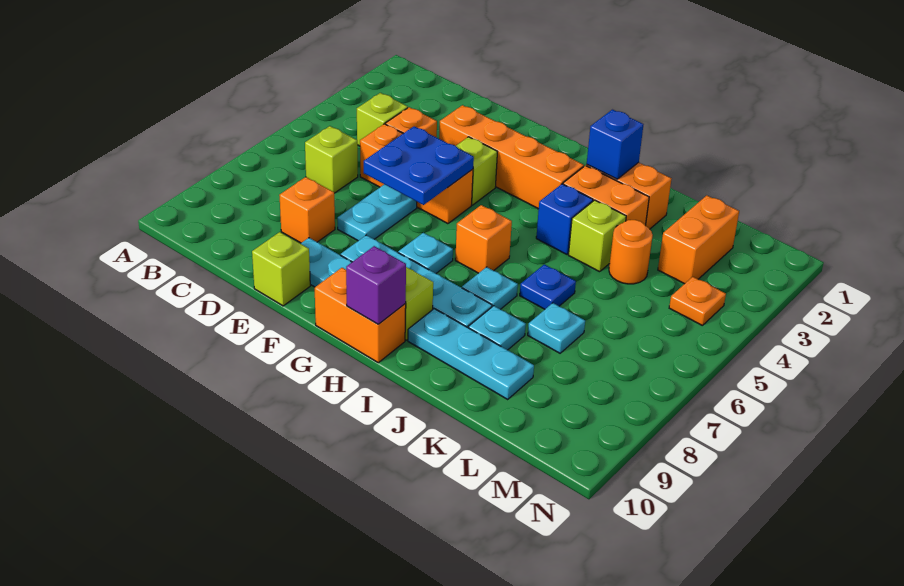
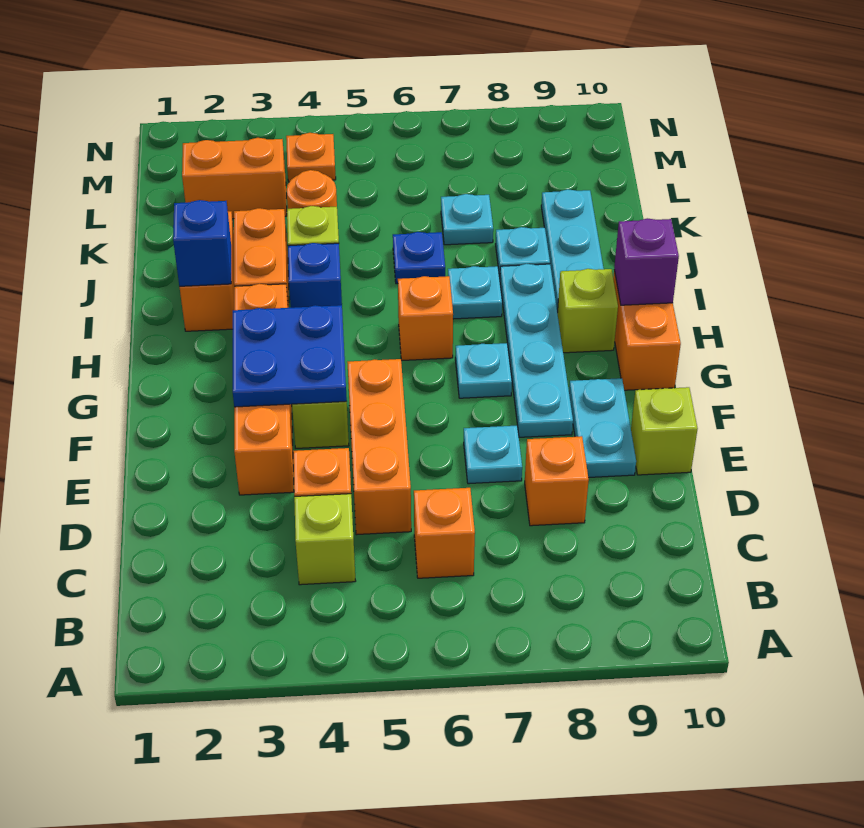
lime 1x1 brick [305,126,358,193] -> orange 1x1 brick [414,488,475,578]
blue 2x2 plate [364,126,474,205] -> blue 2x2 plate moved to [233,305,347,407]
cyan 1x2 plate [337,184,417,241] -> cyan 1x1 plate [464,426,522,484]

